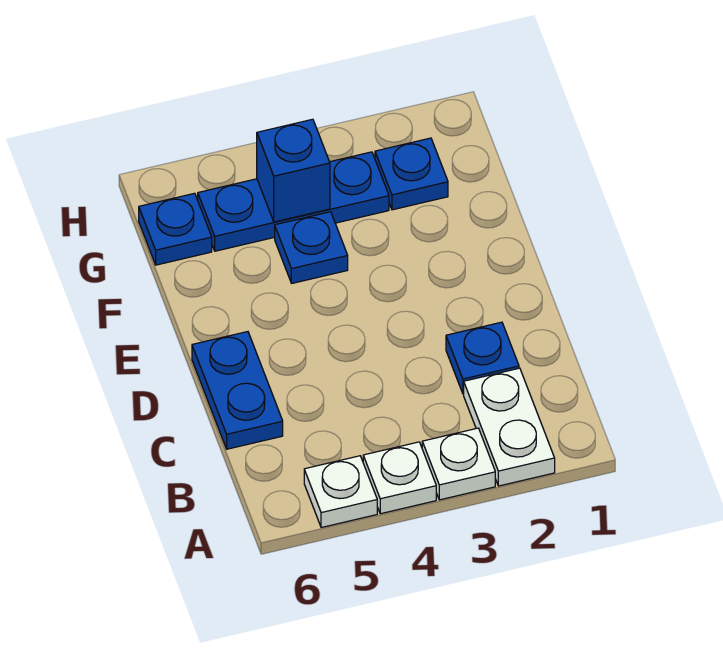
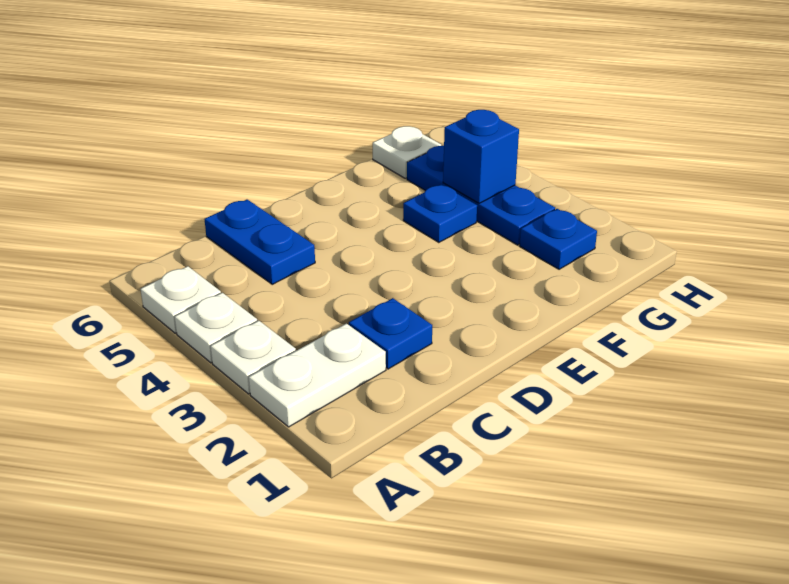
blue 1x2 plate [192,332,283,449] -> blue 1x2 plate turned to [205,200,315,284]
blue 1x1 plate [139,193,212,265] -> white 1x1 plate [373,126,441,179]

